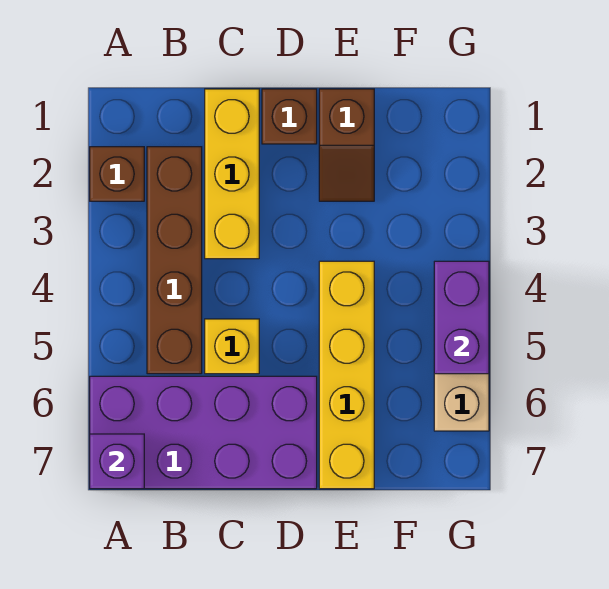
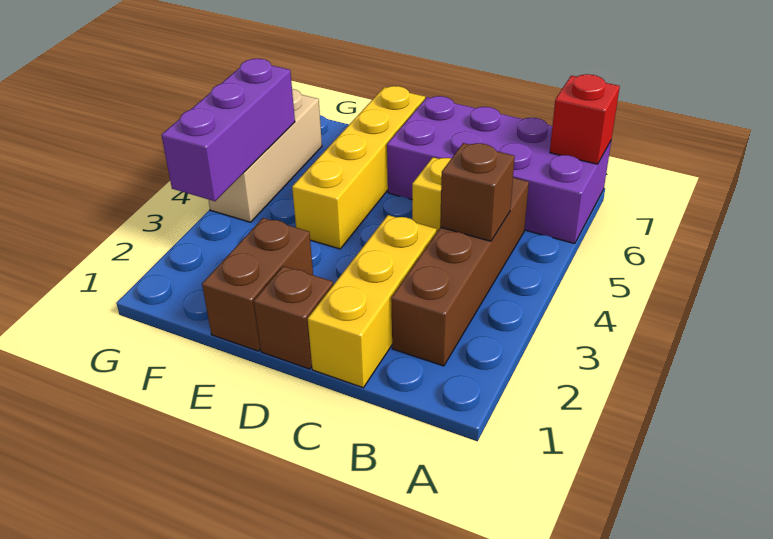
brown 1x1 brick [90,147,144,201] -> brown 1x1 brick moved to [440,143,515,241]
purple 1x1 brick [90,434,144,489] -> red 1x1 brick [550,74,620,164]
brown 1x2 slope [319,89,374,201] -> brown 1x2 brick [202,218,313,351]
purple 1x2 brick [434,261,489,374] -> purple 1x3 brick [161,59,295,201]

